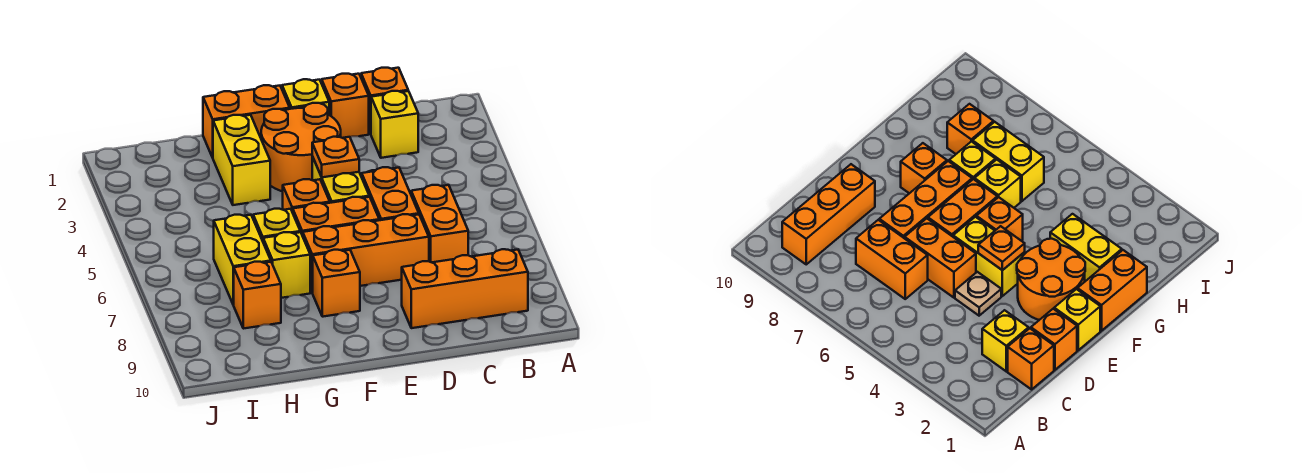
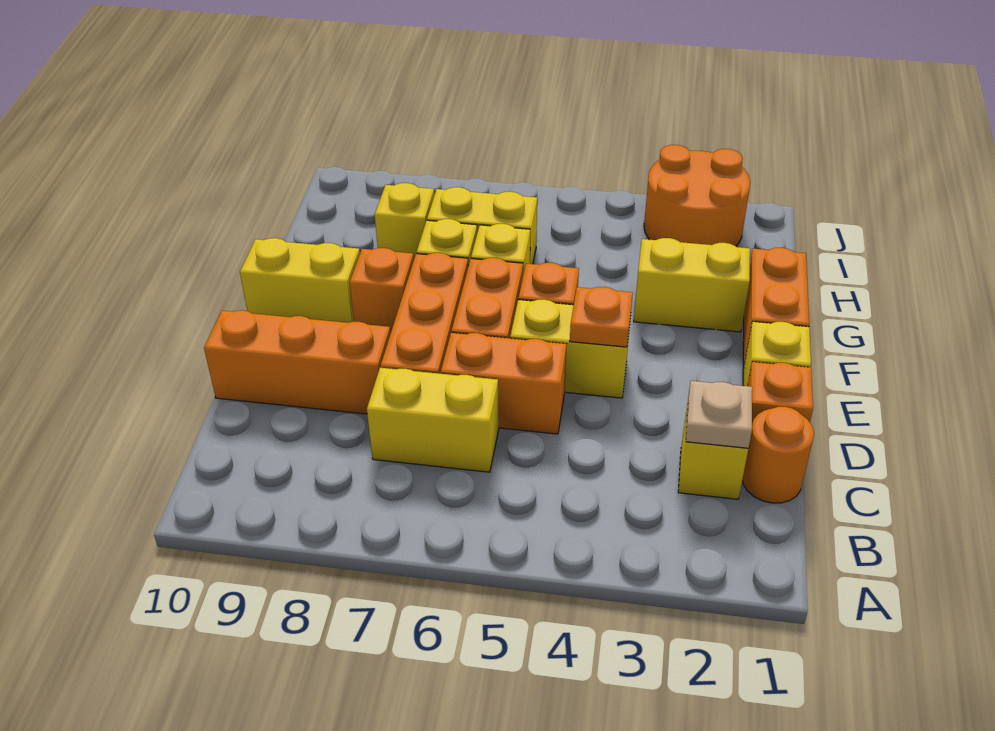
orange 1x3 brick [402,249,528,328] -> orange 1x3 brick turned to [204,310,391,414]
orange 1x1 brick [361,68,408,134] -> orange 1x1 round brick [742,407,814,503]
orange 1x2 brick [411,185,468,262] -> yellow 1x2 brick [367,368,499,472]
tan 1x1 plate [955,272,1001,316] -> tan 1x1 plate moved to [686,381,752,448]
orange 2x2 round brick [261,103,341,191] -> orange 2x2 round brick moved to [644,145,750,246]
none -> yellow 1x2 brick [240,238,360,323]
orange 1x1 brick [234,262,281,329] -> yellow 1x1 brick [375,183,434,258]

